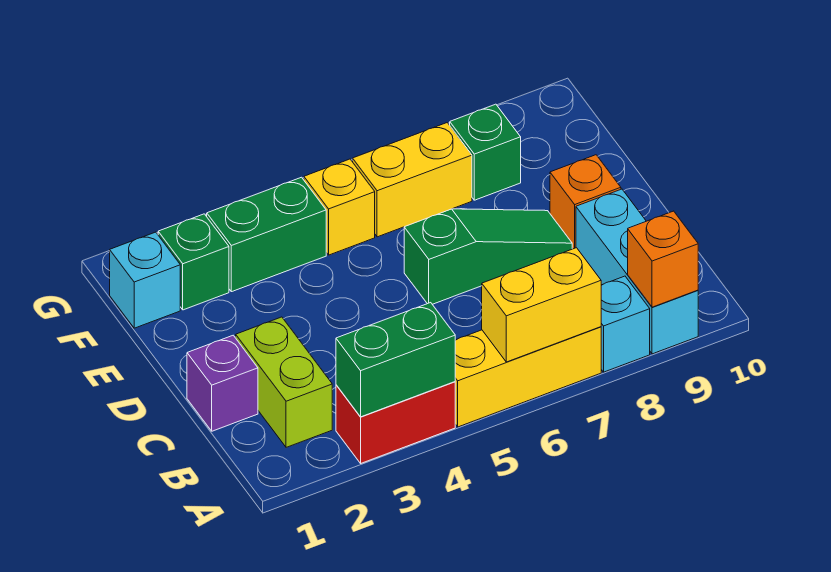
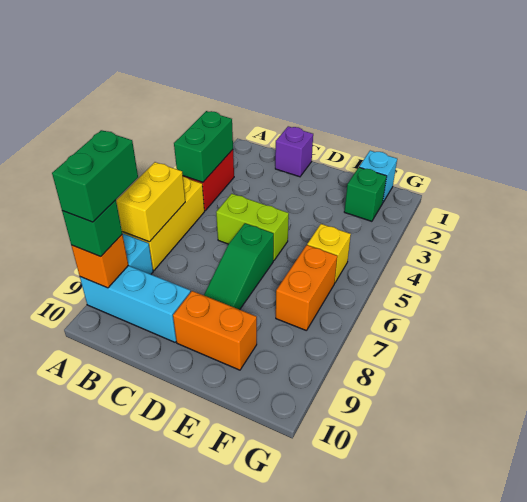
lime 1x2 brick [236,317,332,447] -> lime 1x2 brick moved to [216,194,289,261]
orange 1x1 brick [550,155,621,249] -> orange 1x2 brick [173,291,257,370]
green 1x2 brick [207,177,326,292] -> green 1x2 brick moved to [52,130,138,222]
yellow 1x2 brick [353,123,472,237] -> orange 1x2 brick [276,245,337,331]
green 1x1 brick [450,104,521,200] -> green 1x1 brick moved to [62,200,122,256]

